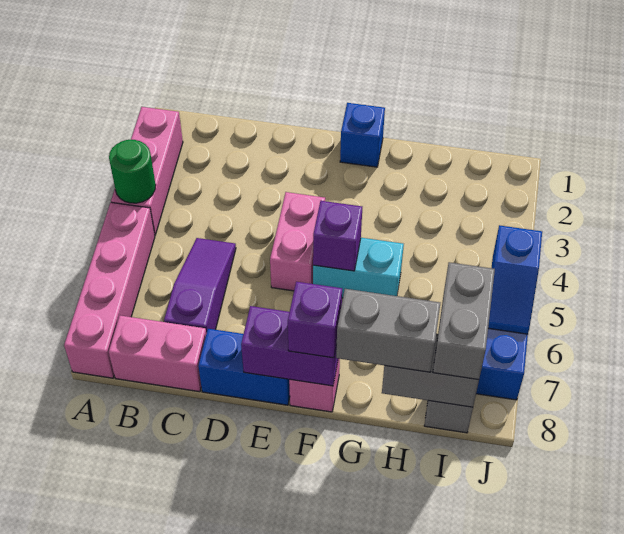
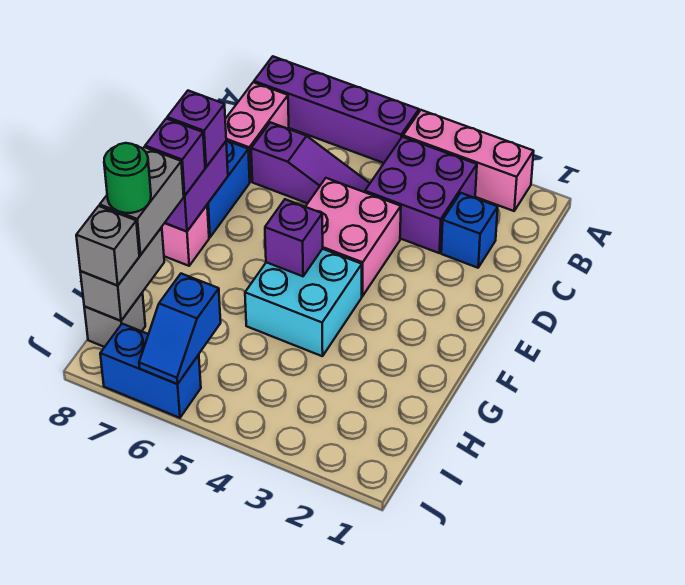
green 1x1 round brick [109,140,156,203] -> green 1x1 round brick moved to [104,143,151,213]
pink 1x4 brick [64,202,155,378] -> purple 1x4 brick [254,56,419,163]
none -> purple 2x2 brick [365,137,477,253]
pink 1x2 brick [270,192,325,291] -> pink 2x2 brick [305,178,401,296]
none -> purple 1x1 brick [167,91,226,167]
blue 1x1 brick [340,103,385,167] -> blue 1x1 brick moved to [441,193,498,268]
cyan 1x2 brick [313,238,404,298] -> cyan 2x2 brick [245,249,362,356]
grey 1x2 brick [433,262,495,380] -> grey 1x1 brick [76,206,139,286]
blue 1x2 slope [488,225,542,334] -> blue 1x2 slope turned to [139,274,221,384]

